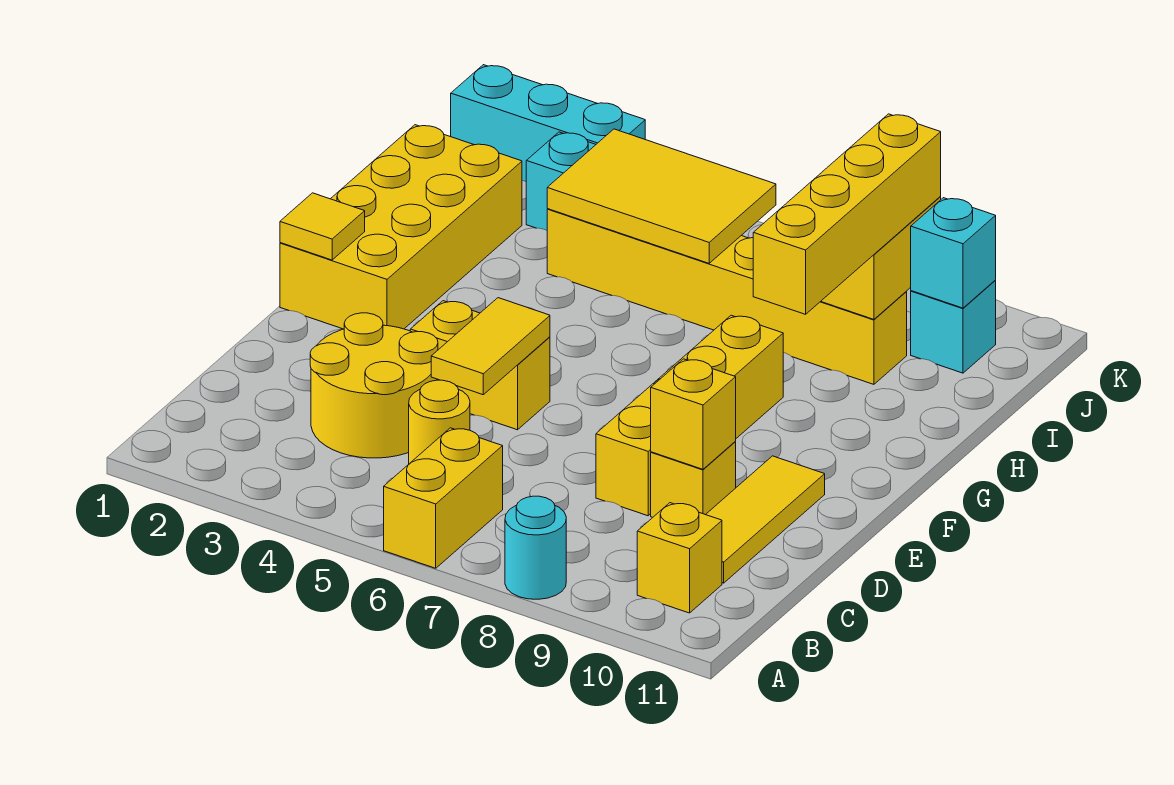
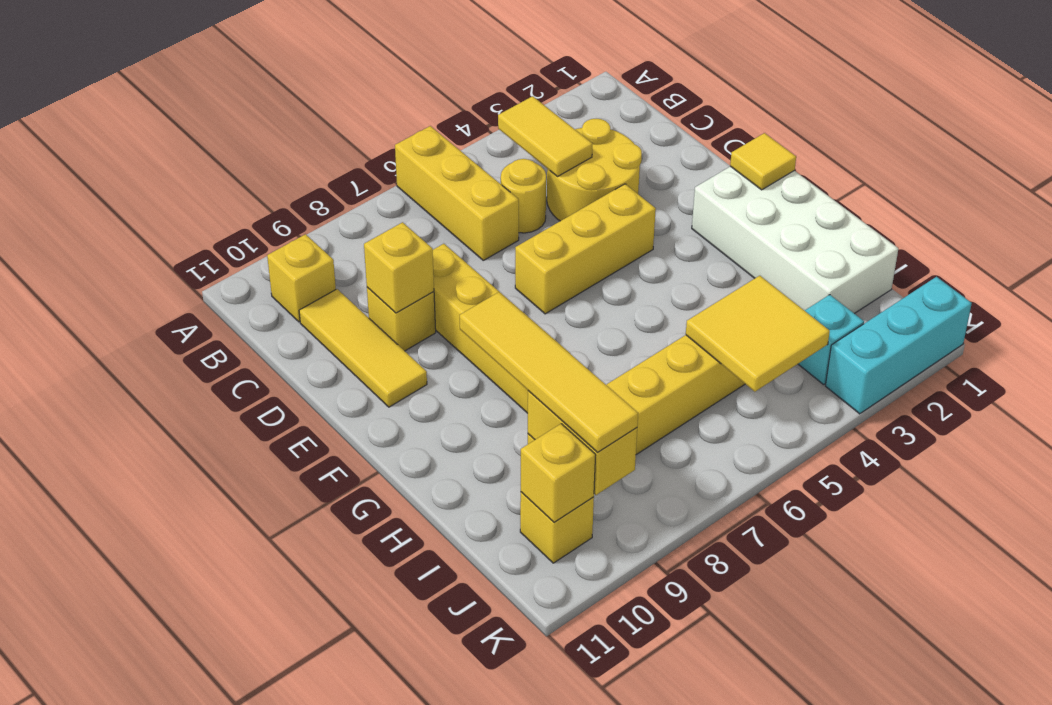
yellow 1x2 brick [384,428,503,568] -> yellow 1x3 brick [395,126,519,260]
cyan 1x1 round brick [505,496,566,599] -> none
yellow 1x2 tile [431,298,550,395] -> yellow 1x2 tile moved to [498,96,592,177]
yellow 1x2 brick [410,301,550,430] -> yellow 1x3 brick [515,184,656,314]
yellow 2x4 brick [280,125,522,329] -> white 2x4 brick [692,166,898,314]
yellow 1x4 brick [753,114,941,314] -> yellow 1x4 tile [460,292,638,452]
yellow 2x3 tile [547,129,776,263] -> yellow 2x2 tile [686,276,830,392]
cyan 1x1 brick [911,281,996,373] -> yellow 1x1 brick [520,492,594,563]
cyan 1x1 brick [911,198,996,308] -> yellow 1x1 brick [521,424,596,522]

